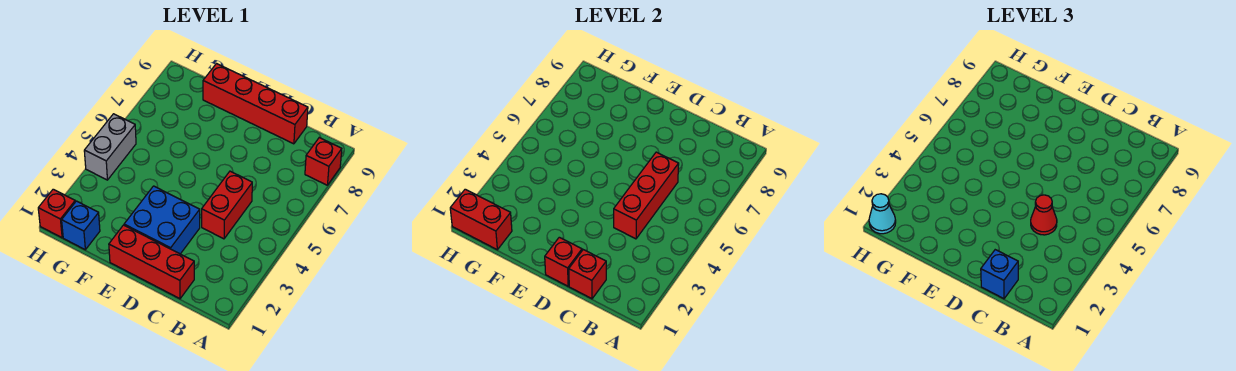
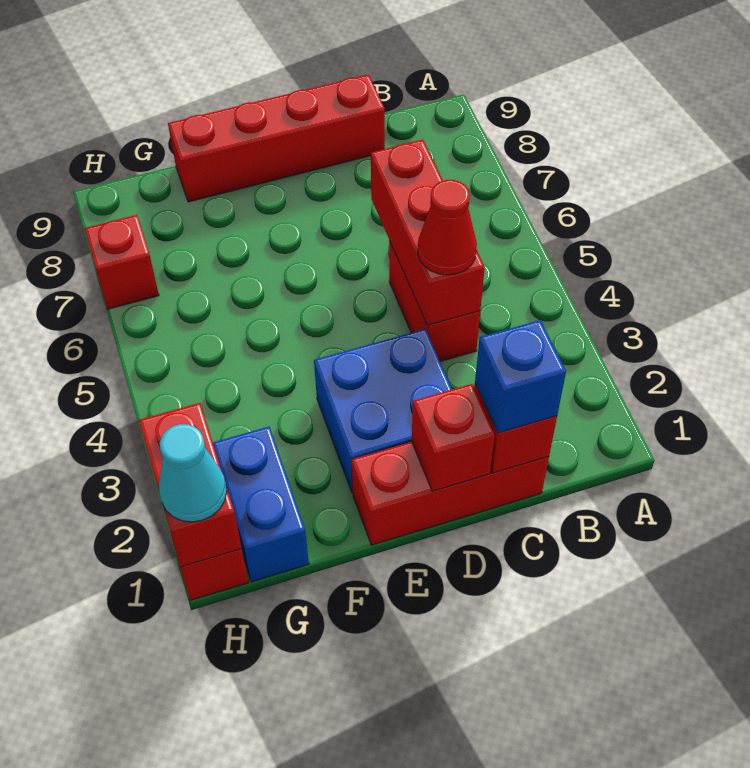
red 1x1 brick [305,138,342,185] -> red 1x1 brick moved to [84,215,159,309]
blue 1x1 brick [62,201,100,250] -> blue 1x2 brick [213,427,309,582]
red 1x2 brick [450,189,512,250] -> red 1x2 brick turned to [139,403,242,567]
grey 1x2 brick [84,114,136,180] -> none

